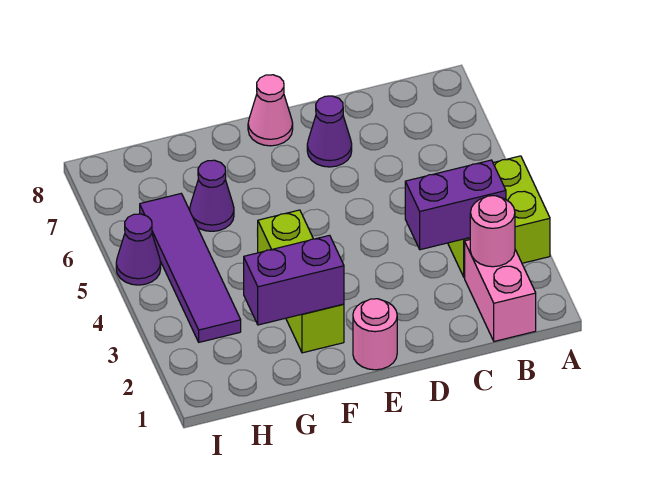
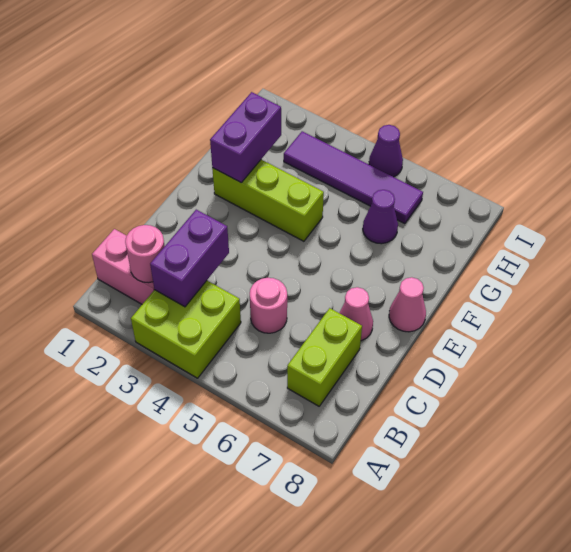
none -> lime 1x2 brick [287,308,362,406]
purple 1x1 cone [307,96,352,167] -> pink 1x1 cone [340,287,373,341]
pink 1x1 round brick [353,299,397,370] -> pink 1x1 round brick moved to [250,278,287,333]

